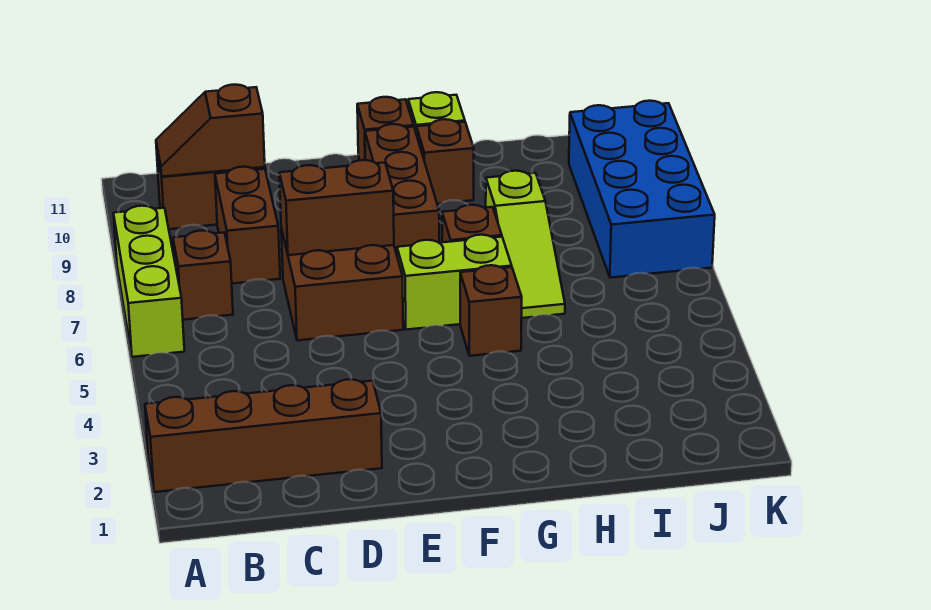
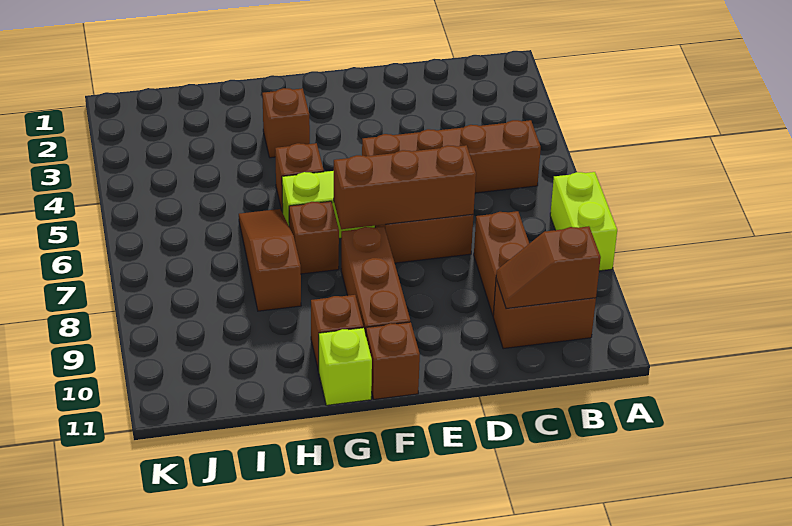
brown 1x4 brick [145,379,382,492] -> brown 1x4 brick moved to [362,120,541,193]
lime 1x3 brick [114,206,184,357] -> lime 1x2 brick [550,172,617,271]
brown 1x1 brick [173,230,233,320] -> brown 1x1 brick moved to [262,88,310,158]
brown 1x2 slope [156,85,265,177] -> brown 1x2 slope turned to [496,226,601,309]
brown 1x2 brick [279,160,394,255] -> brown 1x3 brick [334,145,476,229]
lime 1x3 slope [486,171,565,318] -> brown 1x3 slope [239,209,301,311]
blue 2x4 brick [569,101,715,278] -> none

